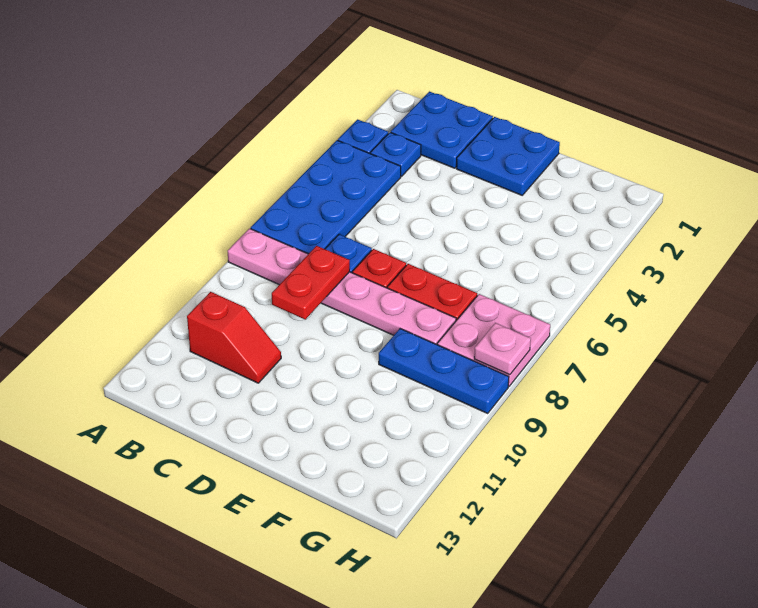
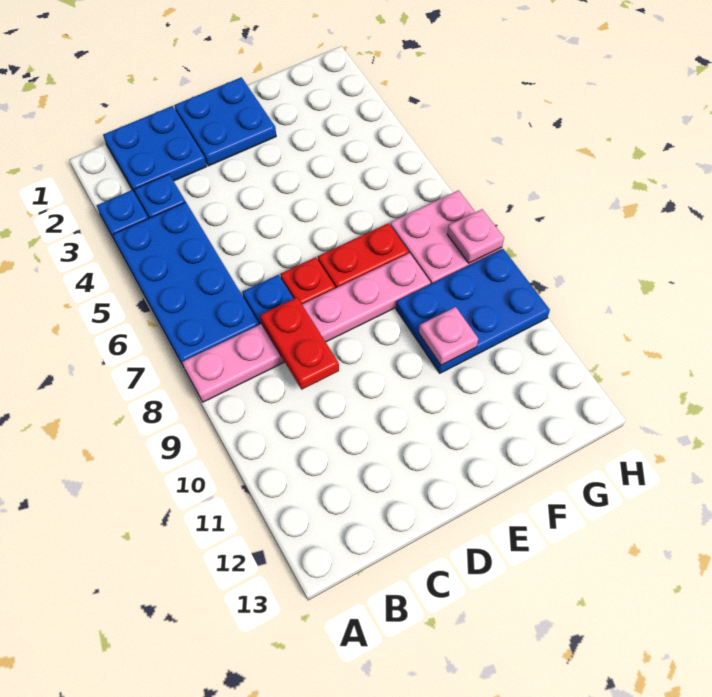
red 1x2 slope [187,292,281,383] -> none
blue 1x3 plate [379,329,509,413] -> blue 2x3 plate [396,249,550,373]
none -> pink 1x1 plate [419,307,478,365]

